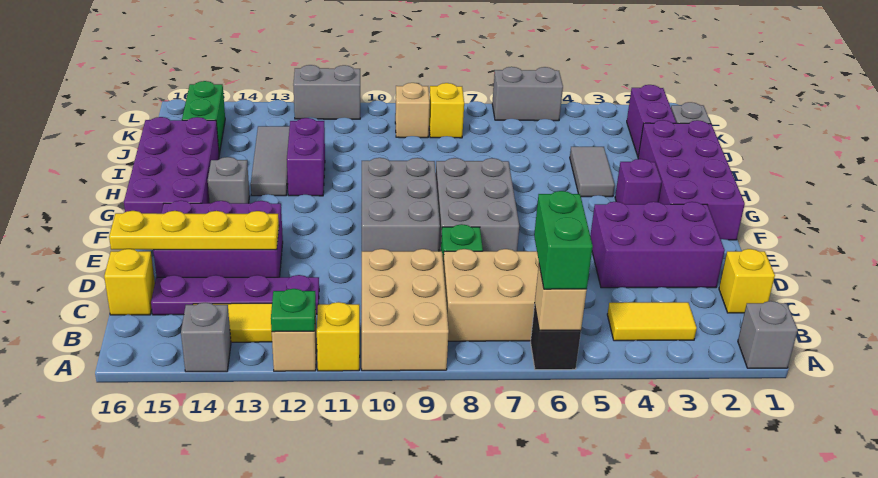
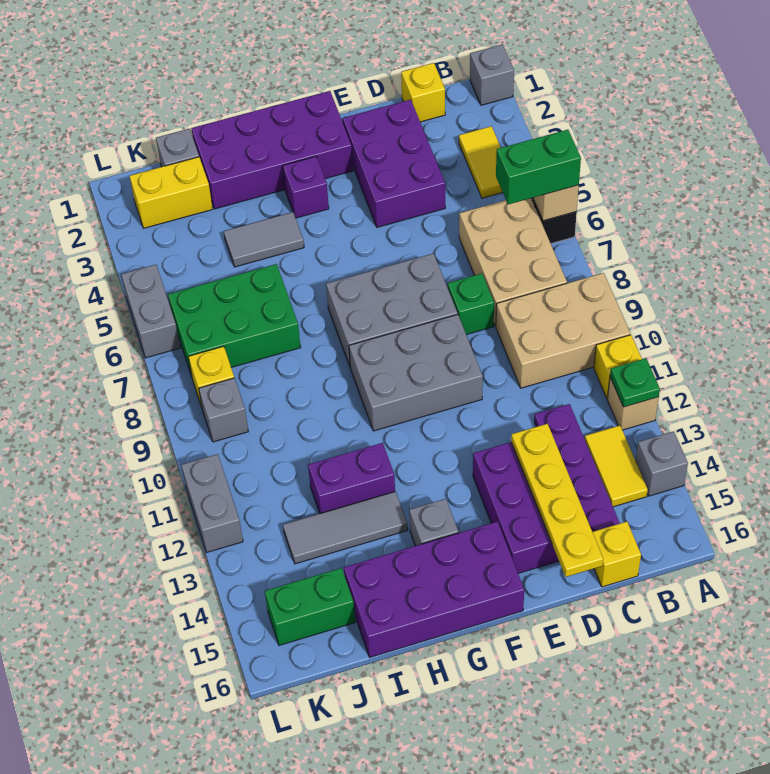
none -> green 2x3 brick [168,264,301,376]
purple 1x2 brick [627,85,676,156] -> yellow 1x2 brick [130,157,213,228]
tan 1x1 brick [395,83,430,138] -> grey 1x1 brick [199,378,248,442]

